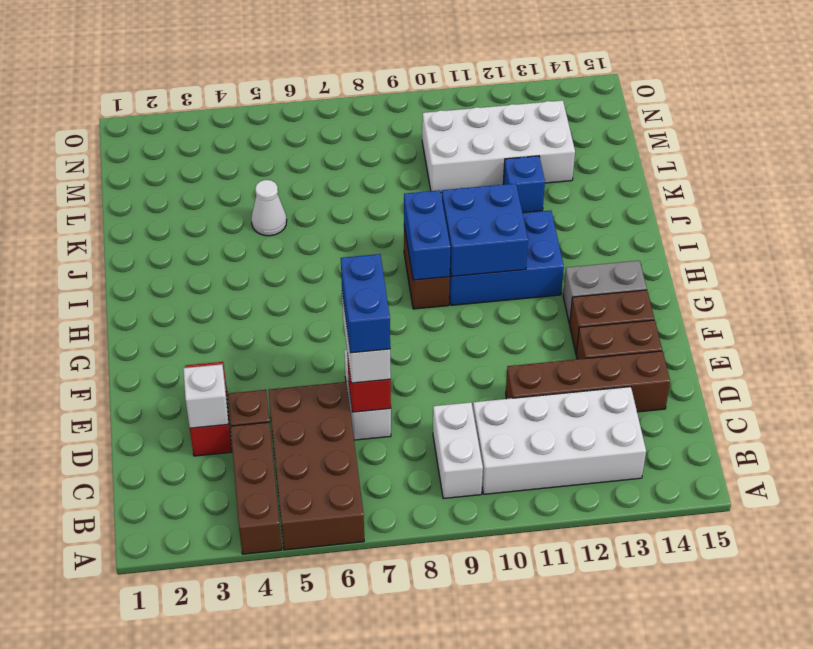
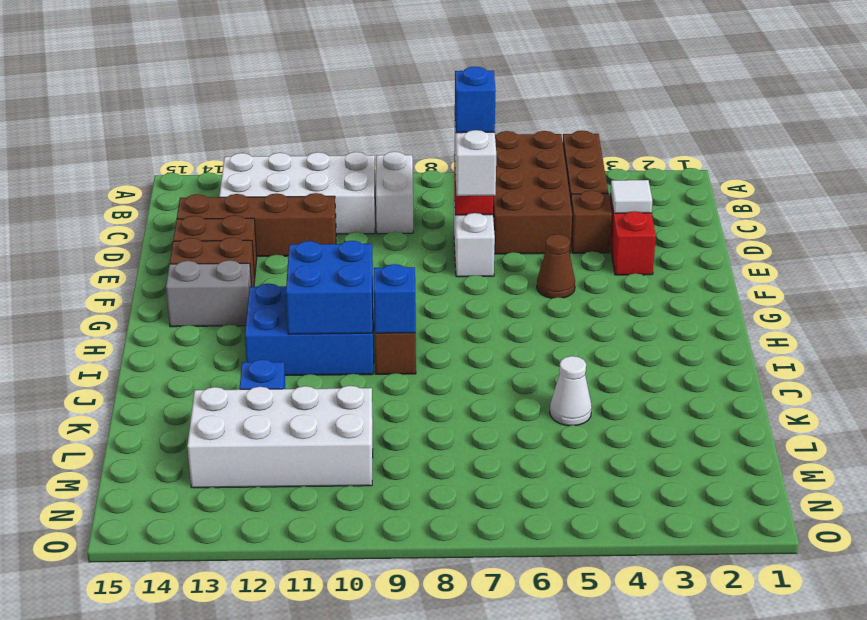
white 1x1 brick [183,364,228,428] -> white 1x1 tile [610,180,652,213]
blue 1x2 brick [341,254,390,353] -> blue 1x1 brick [455,67,496,133]
none -> brown 1x1 cone [537,234,575,298]
blue 1x2 brick [404,190,450,280] -> blue 1x1 brick [374,264,416,333]

